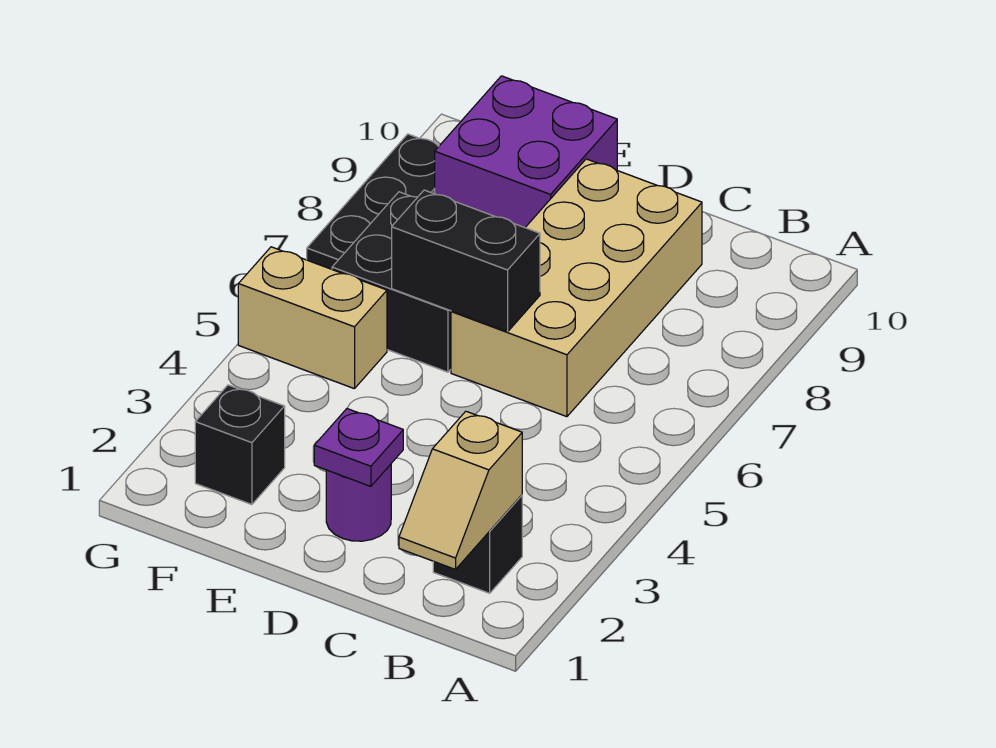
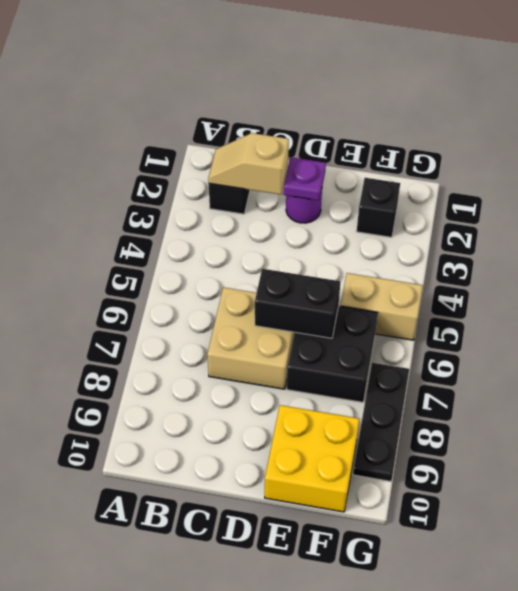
tan 1x2 slope [399,411,522,569] -> tan 1x2 slope turned to [208,133,289,195]
tan 2x4 brick [451,159,702,417] -> tan 2x2 brick [207,287,294,389]
purple 2x2 brick [435,76,617,227] -> yellow 2x2 brick [265,405,359,512]

